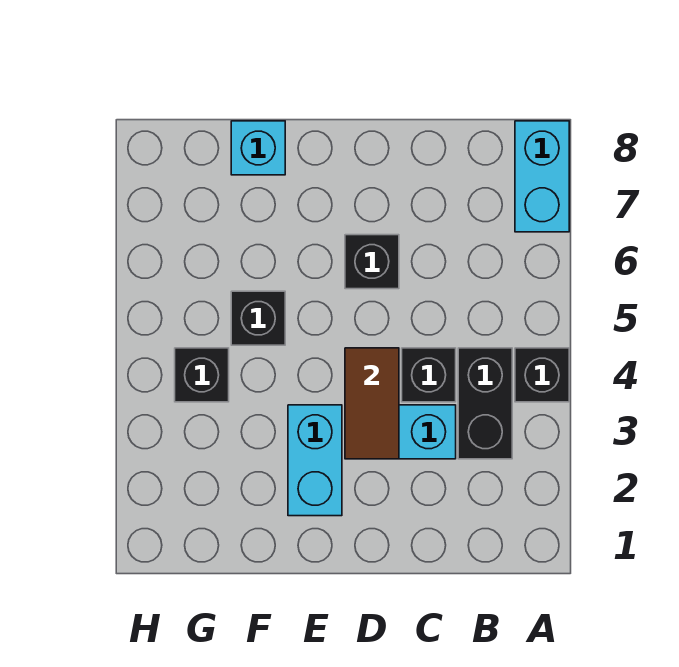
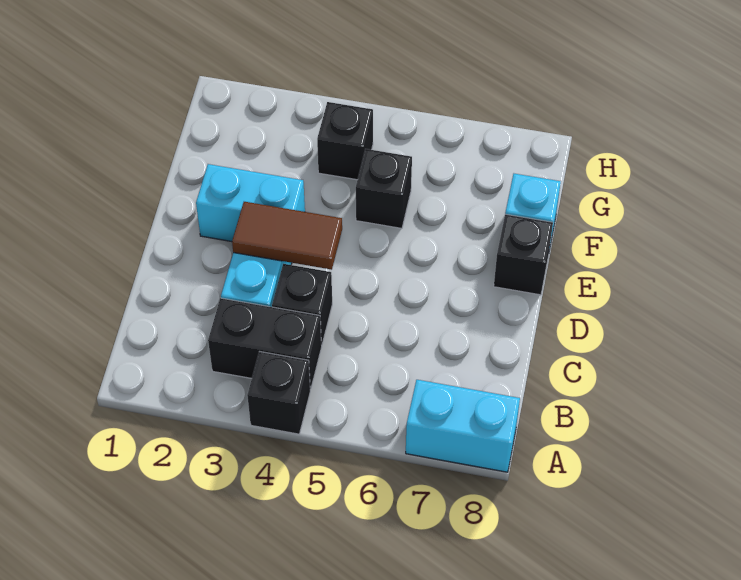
black 1x1 brick [345,235,399,289] -> black 1x1 brick moved to [494,214,553,295]

